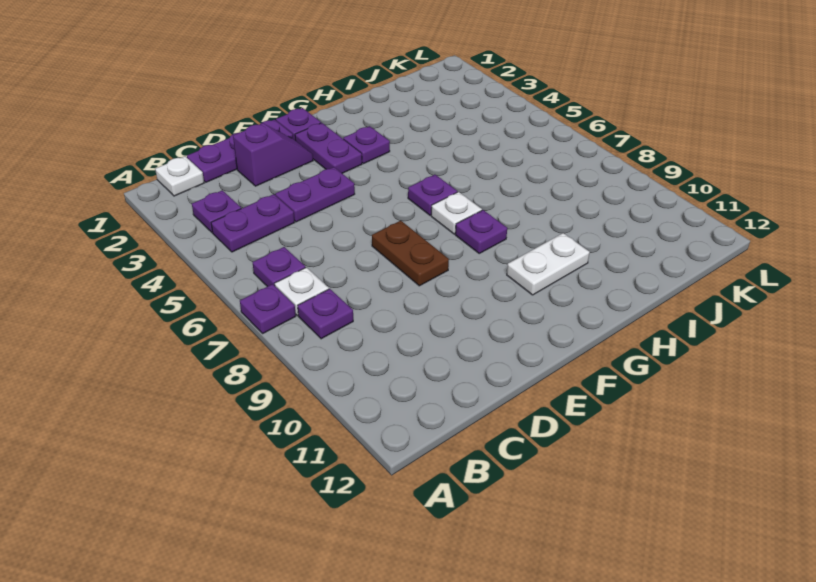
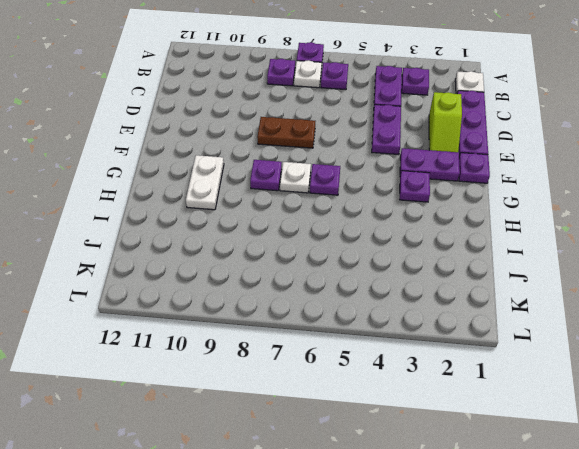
purple 1x2 slope [233,123,313,186] -> lime 1x2 slope [429,92,462,152]

